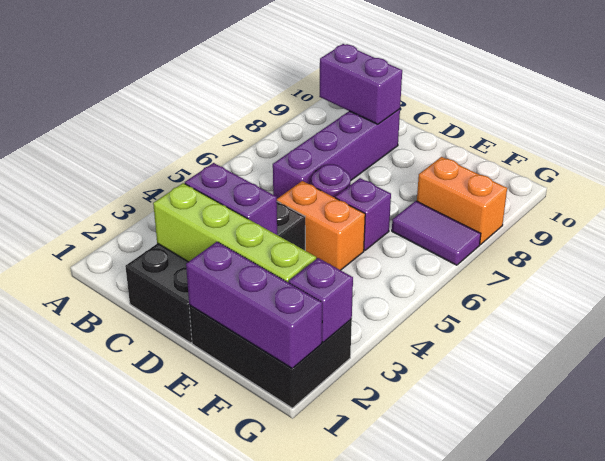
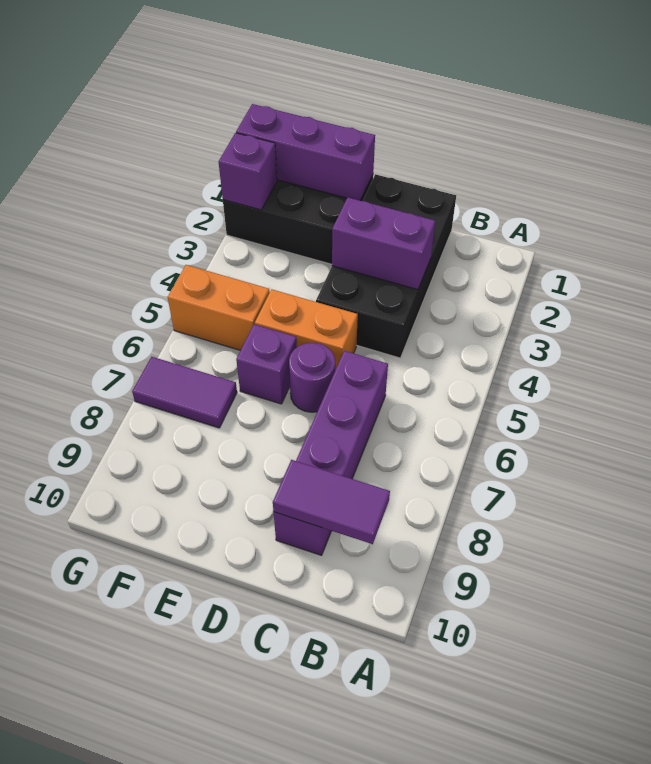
purple 1x2 brick [319,44,402,124] -> purple 1x2 tile [273,460,390,544]
lime 1x4 brick [153,183,316,283] -> none
orange 1x2 brick [417,157,507,245] -> orange 1x2 brick moved to [168,265,270,350]

